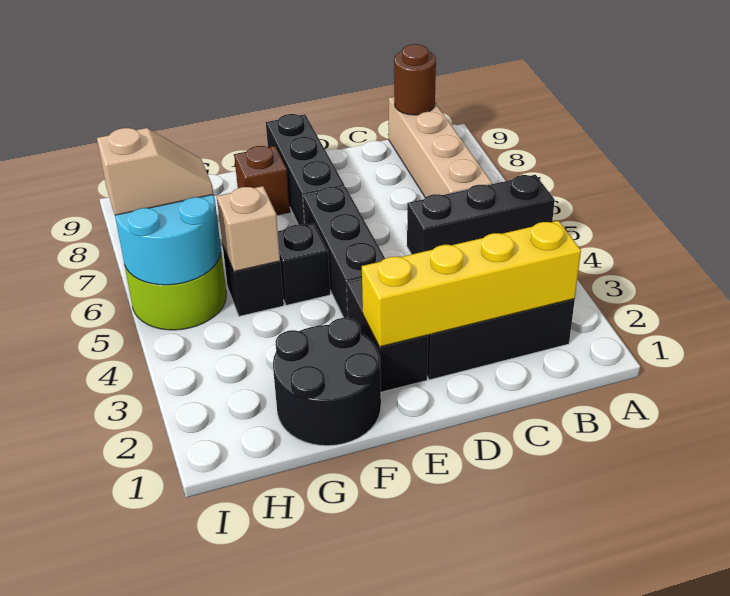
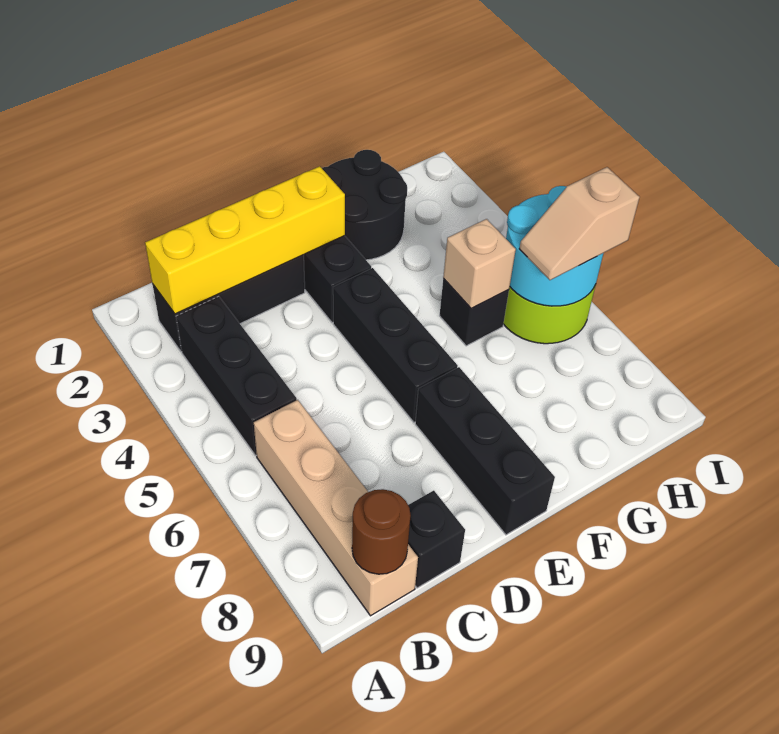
black 1x3 brick [407,175,555,254] -> black 1x3 brick turned to [176,296,297,455]
black 1x1 brick [278,223,330,305] -> black 1x1 brick moved to [408,491,465,588]
brown 1x1 brick [234,146,290,215] -> none

